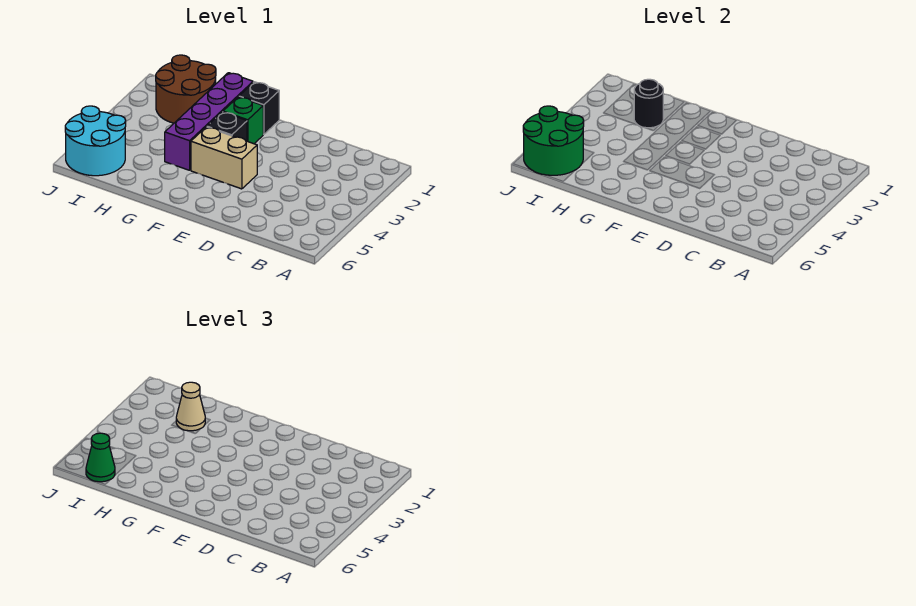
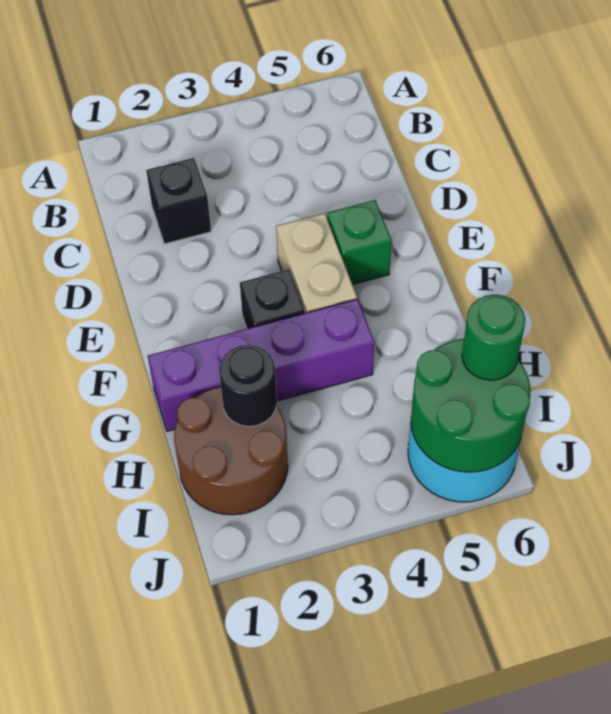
black 1x1 brick [239,82,279,134] -> black 1x1 brick moved to [146,158,211,244]
green 1x1 brick [223,97,263,144] -> green 1x1 brick moved to [327,200,391,285]
tan 1x1 cone [176,382,205,431] -> none
green 1x1 cone [86,433,115,482] -> green 1x1 round brick [462,295,525,380]

